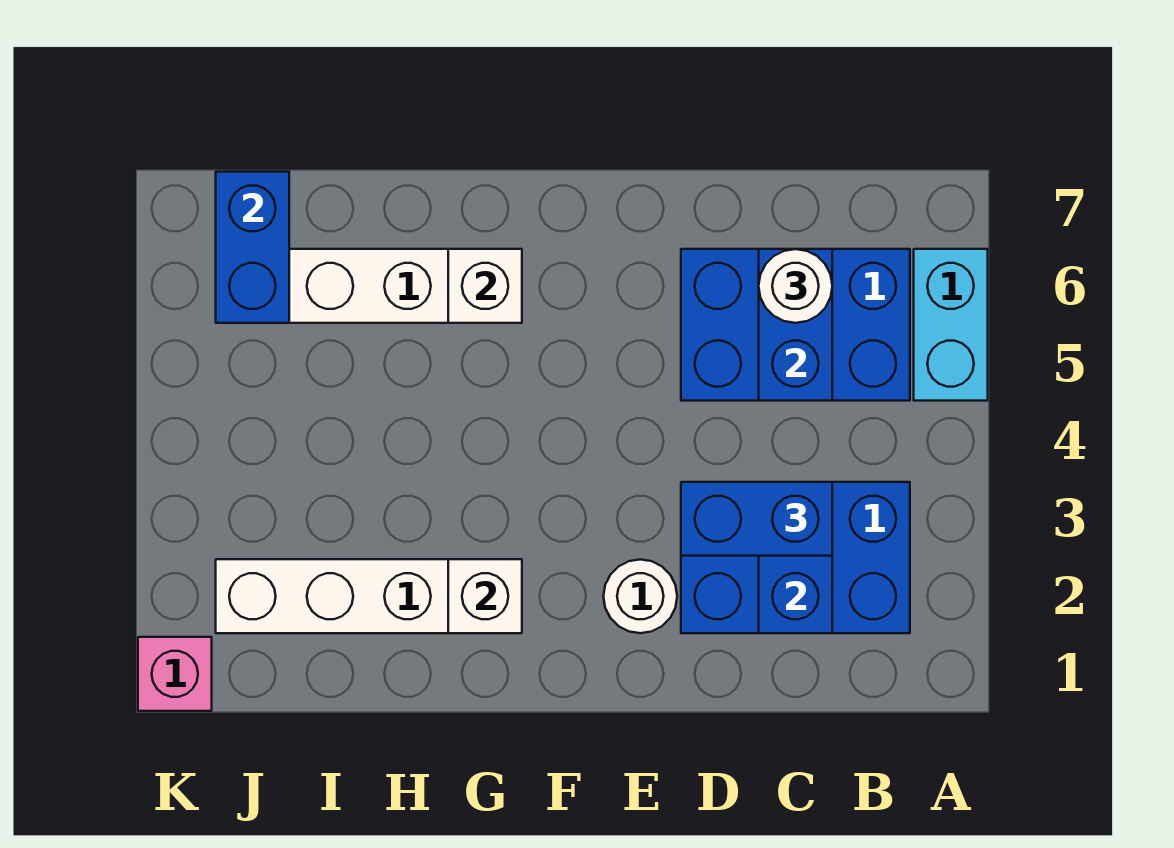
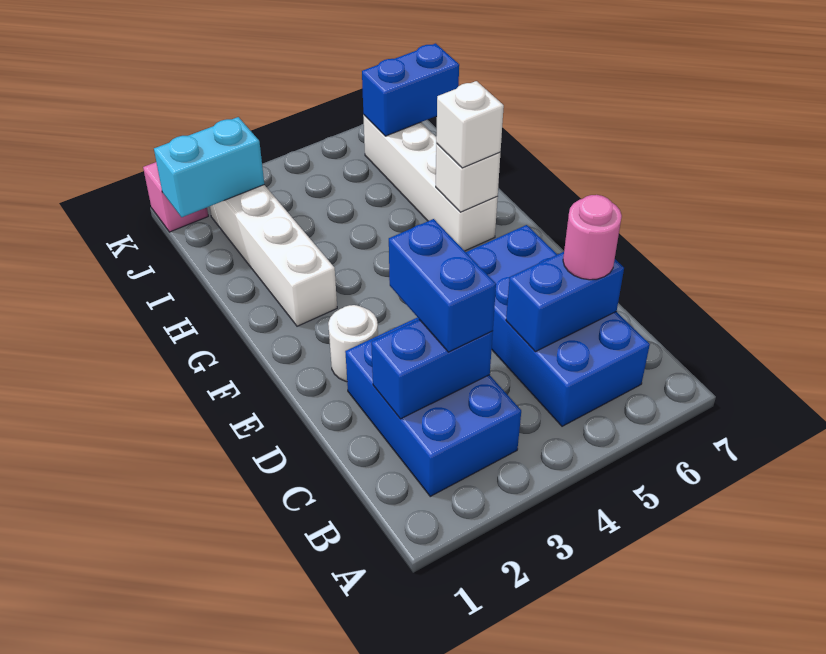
cyan 1x2 brick [914,249,988,401] -> cyan 1x2 brick moved to [154,117,264,217]
blue 2x3 brick [681,249,910,401] -> blue 2x4 brick [466,225,650,426]
white 1x1 round brick [759,249,832,323] -> pink 1x1 round brick [563,195,622,280]
white 1x1 brick [448,559,522,633] -> white 1x1 brick moved to [436,81,504,168]

